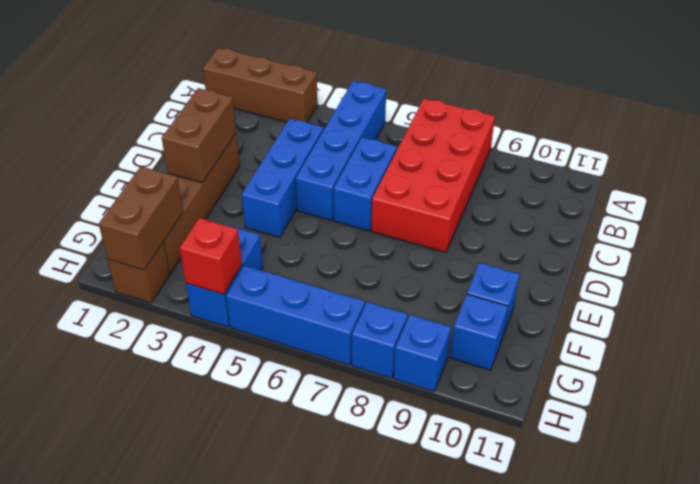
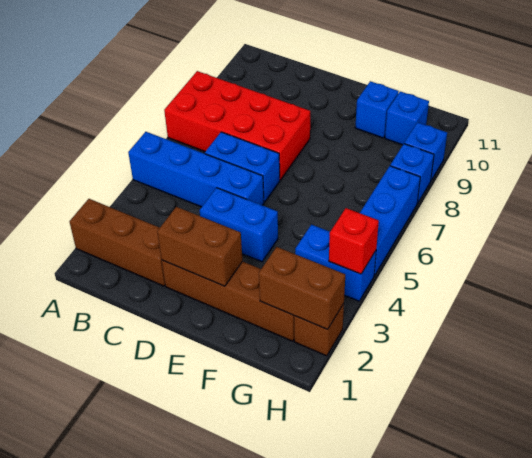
brown 1x3 brick [203,48,318,122] -> brown 1x3 brick turned to [70,199,165,286]
blue 1x3 brick [242,119,324,238] -> blue 1x2 brick [199,188,278,262]

